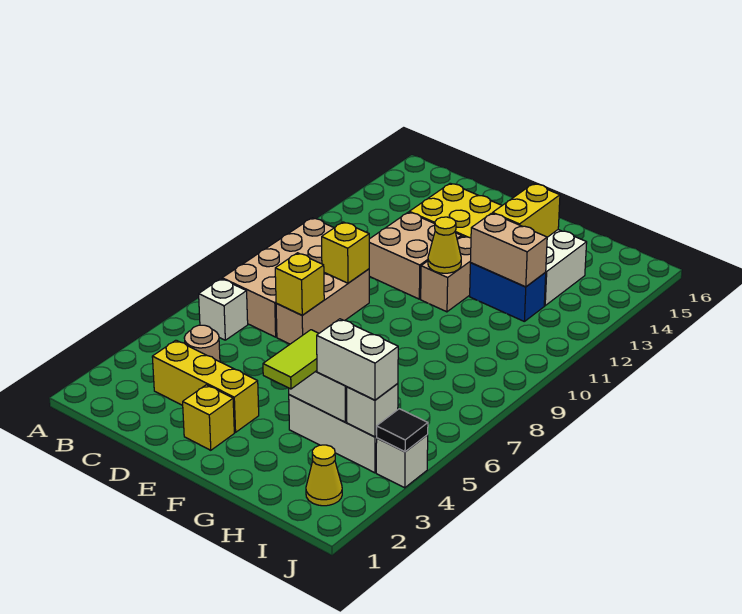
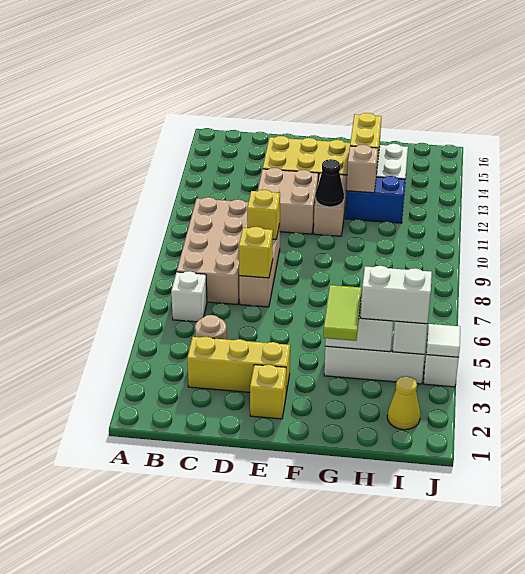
yellow 1x1 cone [428,217,461,273] -> black 1x1 cone [316,159,344,207]
tan 1x2 brick [470,213,547,287] -> tan 1x1 brick [347,145,378,193]
black 1x1 tile [377,409,428,452] -> white 1x1 tile [426,324,460,357]

